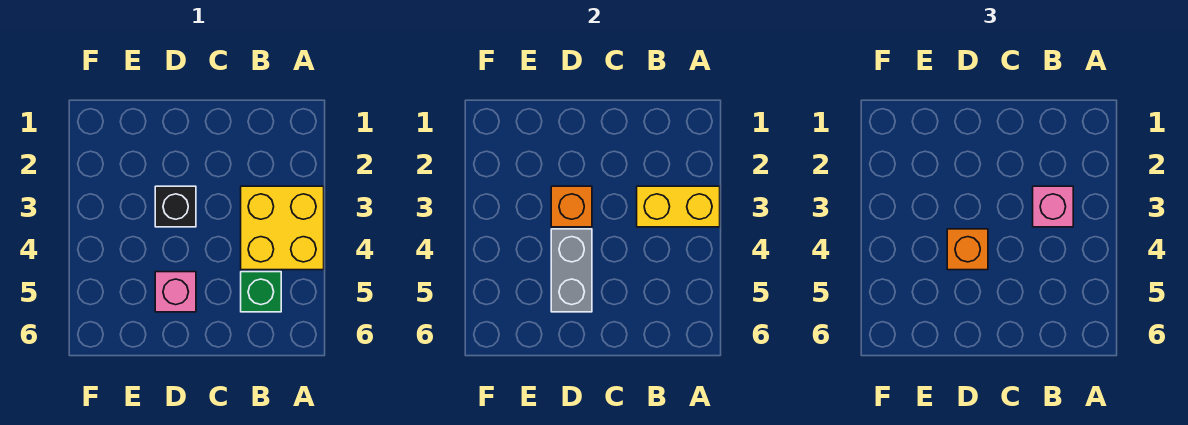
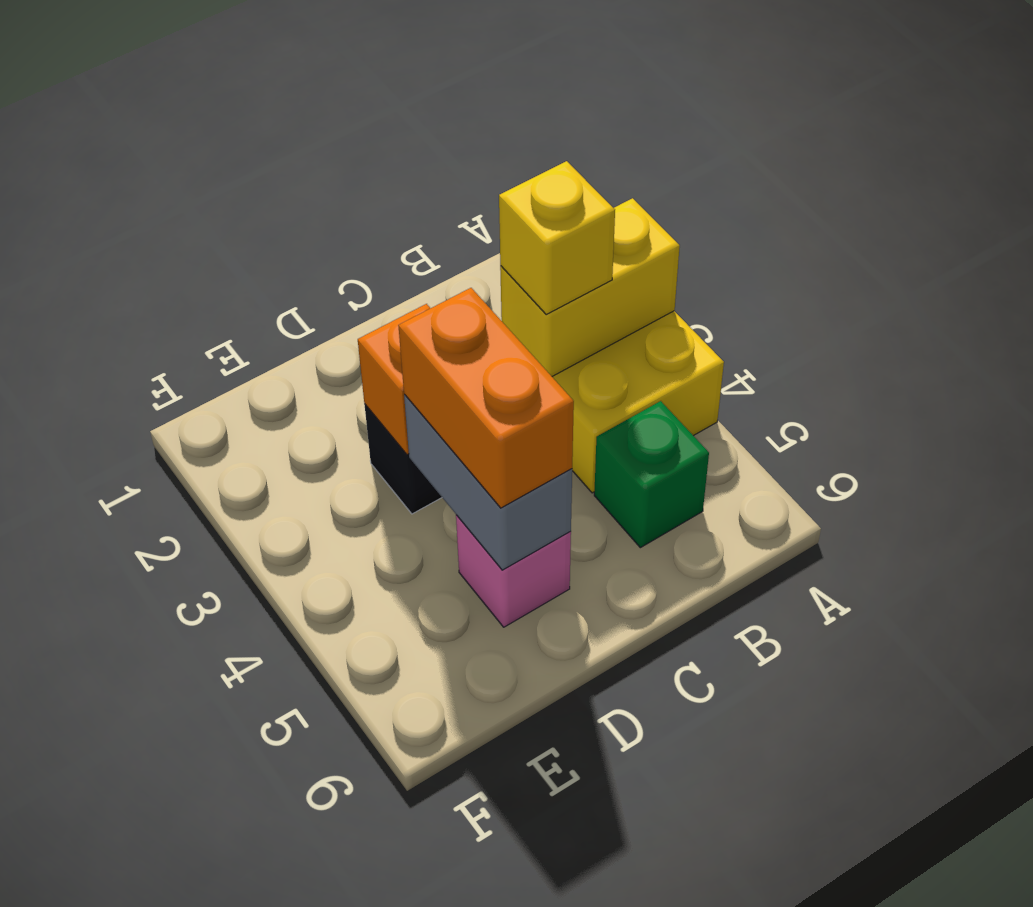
pink 1x1 brick [1033,186,1073,227] -> yellow 1x1 brick [499,161,615,314]
orange 1x1 brick [947,229,988,270] -> orange 1x2 brick [398,288,574,508]

